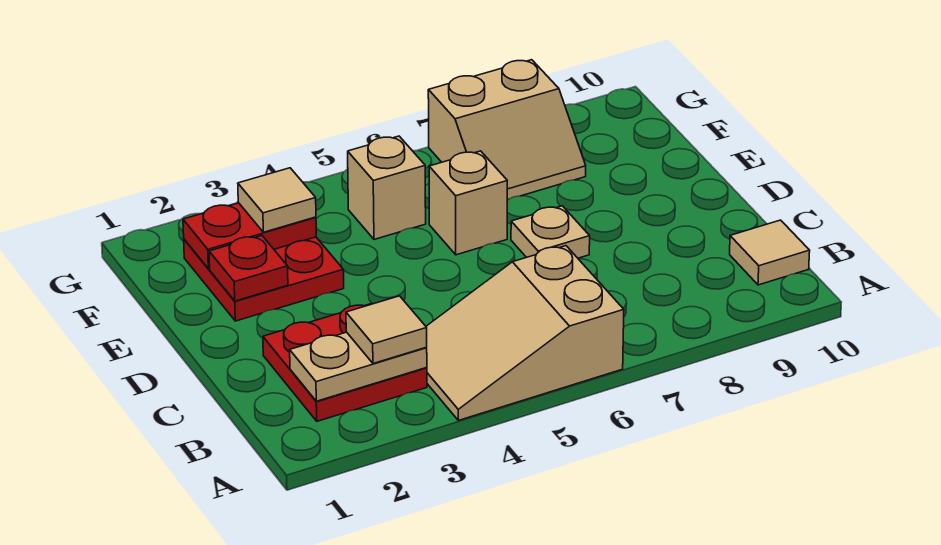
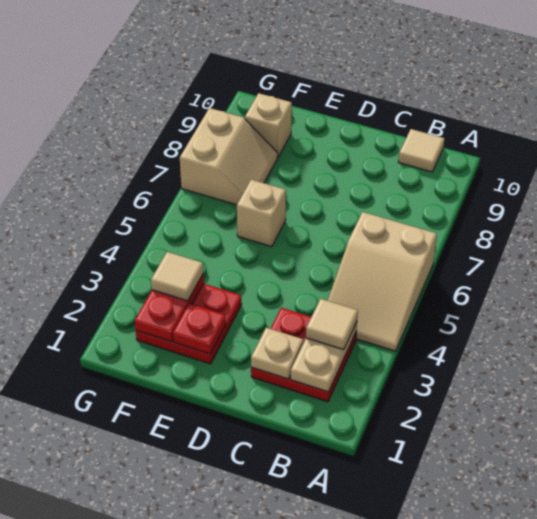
tan 1x1 plate [511,206,590,258] -> tan 1x1 plate moved to [251,328,303,379]
tan 1x1 brick [348,136,426,239] -> tan 1x1 brick moved to [245,93,292,157]

